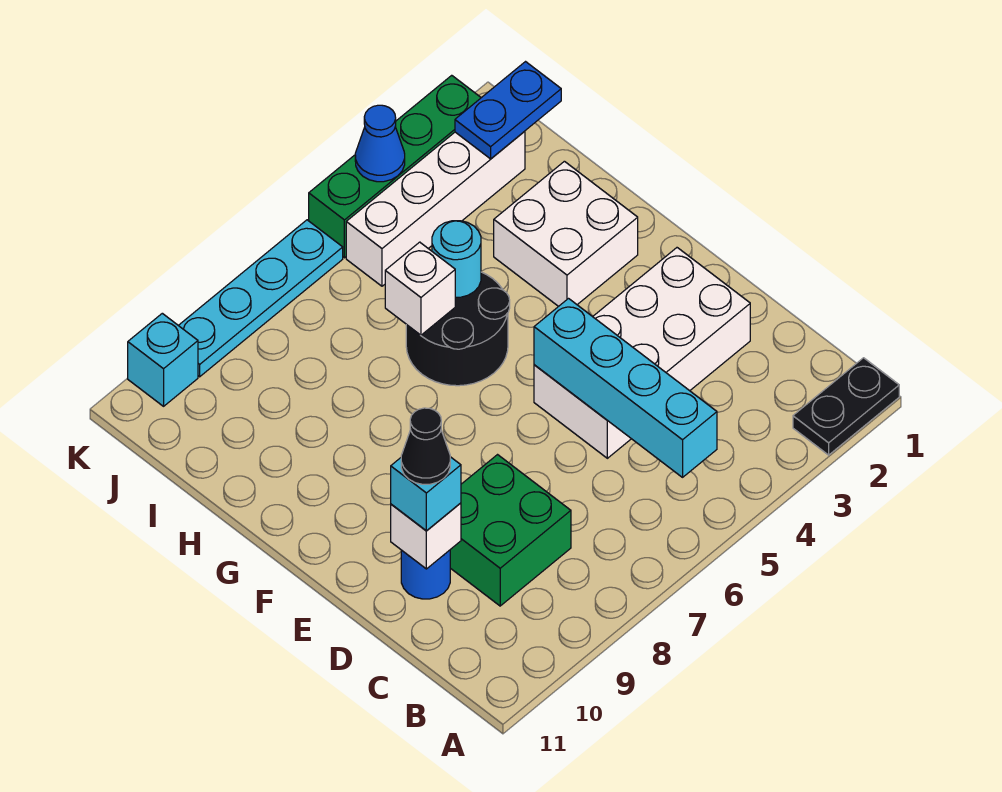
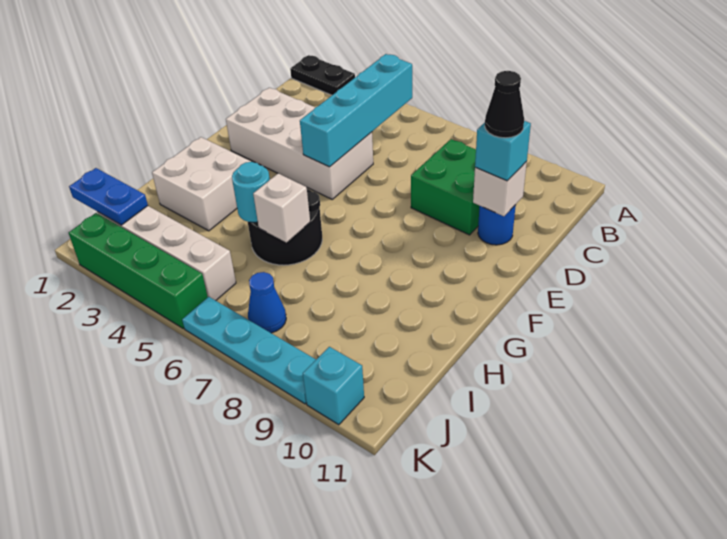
blue 1x1 cone [355,105,405,182] -> blue 1x1 cone moved to [248,272,286,333]

